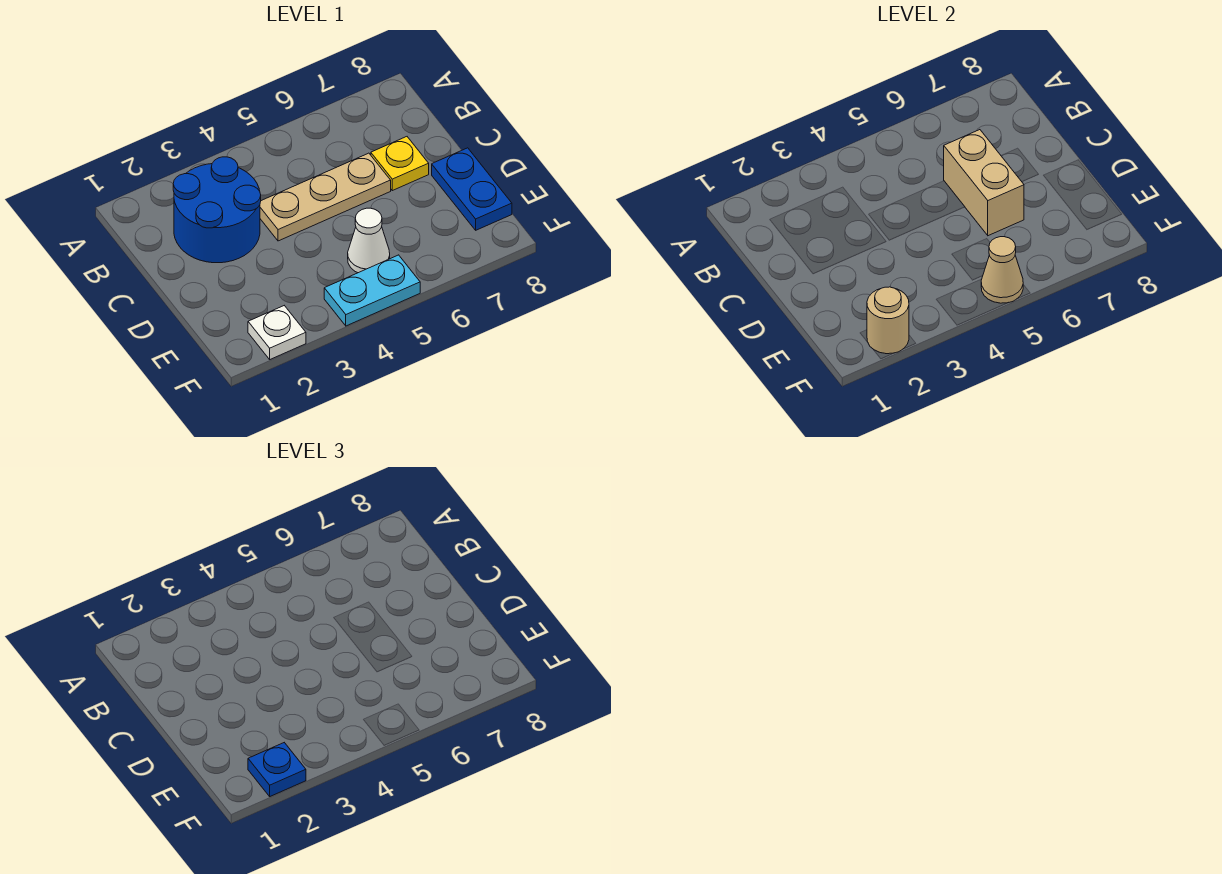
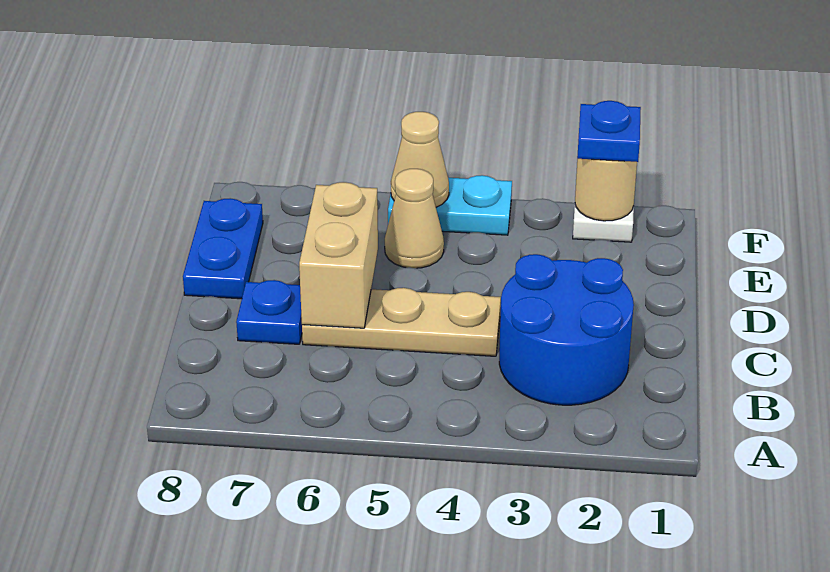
yellow 1x1 plate [371,137,429,191] -> blue 1x1 plate [236,280,302,344]
white 1x1 cone [348,208,390,273] -> tan 1x1 cone [385,169,444,268]

